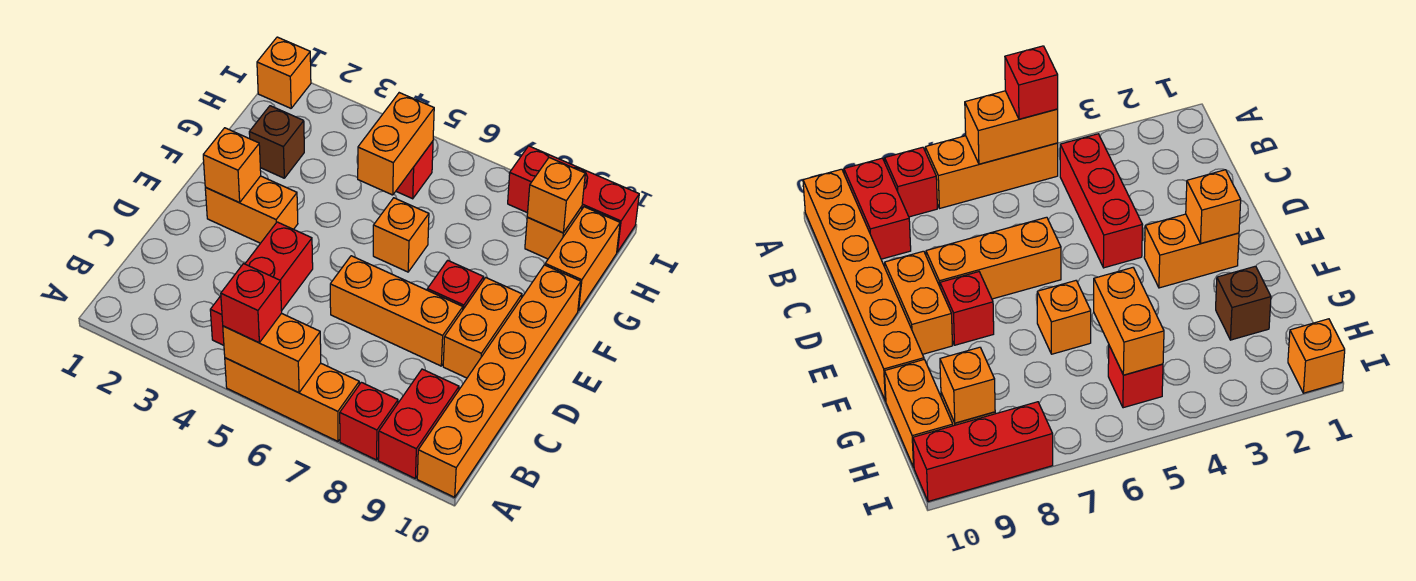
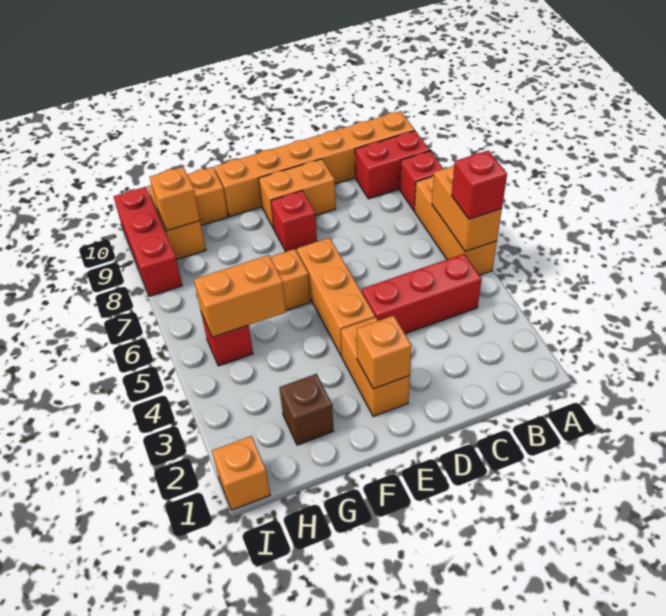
orange 1x3 brick [330,256,463,366] -> orange 1x3 brick moved to [297,238,375,356]

